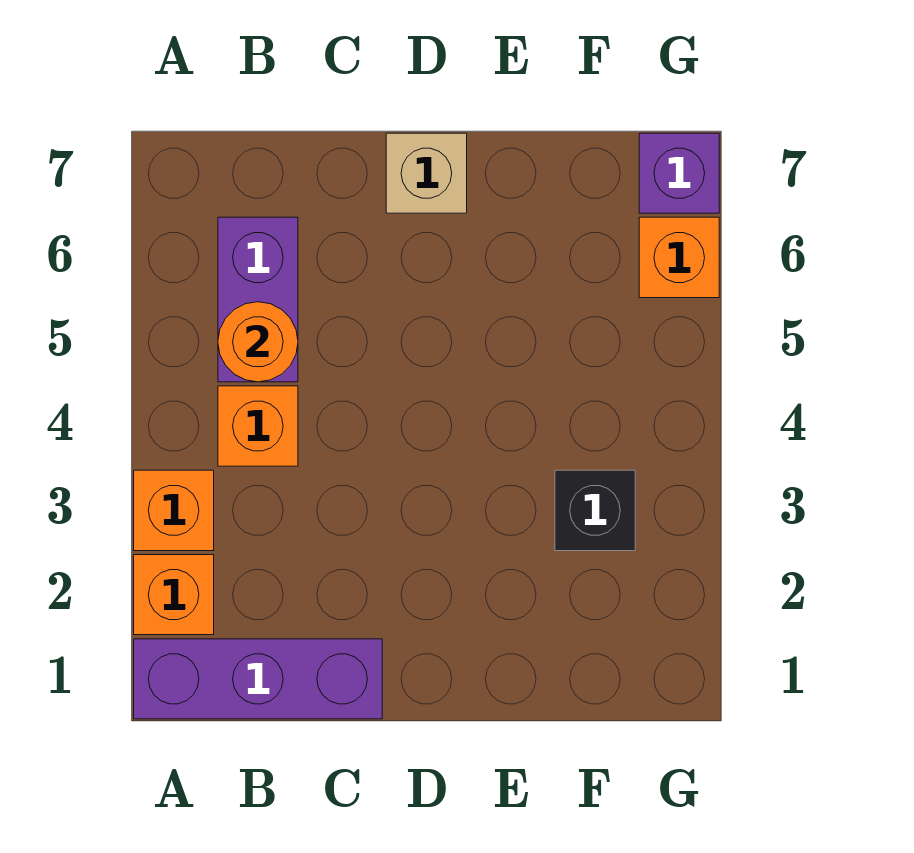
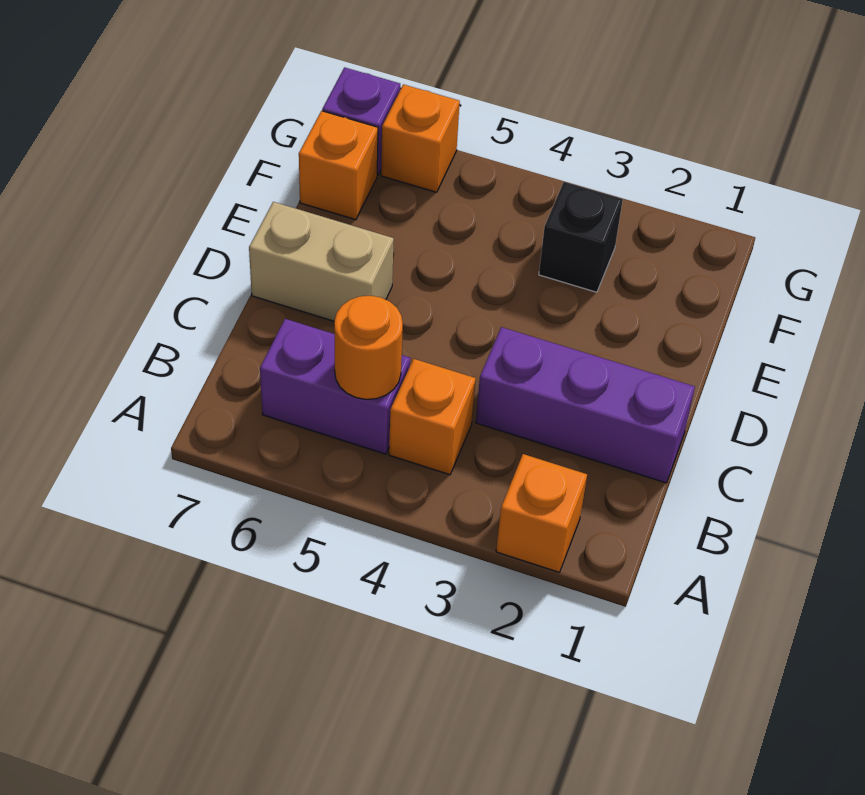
purple 1x3 brick [134,639,382,719] -> purple 1x3 brick turned to [476,327,695,483]
orange 1x1 brick [134,470,214,551] -> orange 1x1 brick moved to [299,111,378,220]
tan 1x1 brick [386,133,467,213] -> tan 1x2 brick [249,202,394,321]

